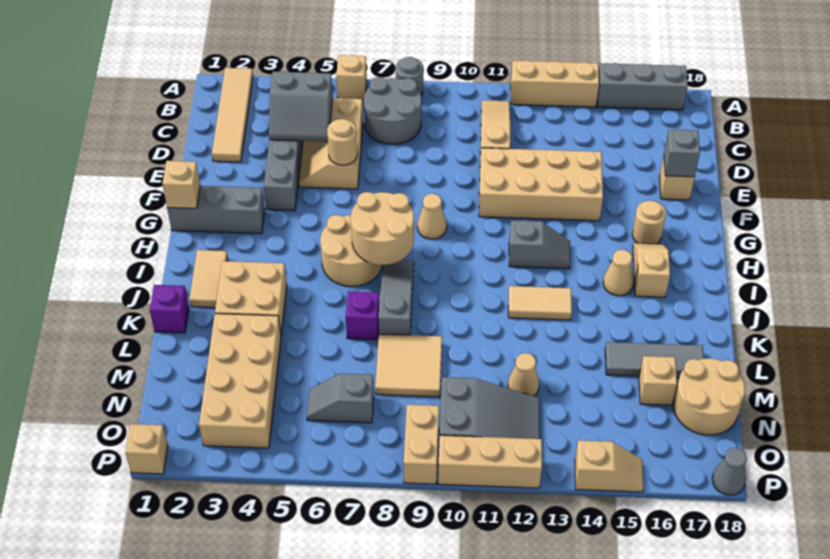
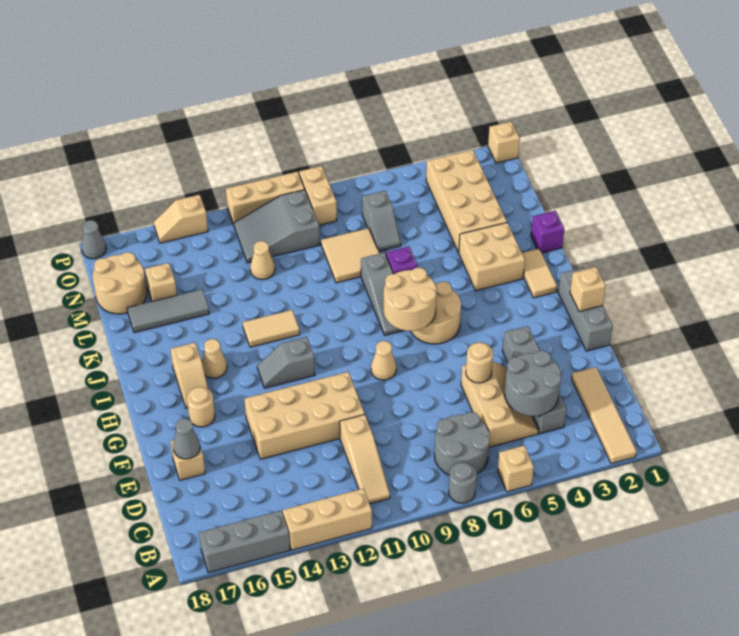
grey 2x2 slope [269,72,333,142] -> grey 2x2 round brick [505,351,561,416]
grey 1x1 brick [664,130,700,177] -> grey 1x1 cone [173,418,200,459]
grey 1x3 brick [167,186,265,234] -> grey 1x3 brick turned to [558,267,613,351]
grey 1x2 slope [307,373,374,423] -> grey 1x2 slope turned to [362,191,401,251]

